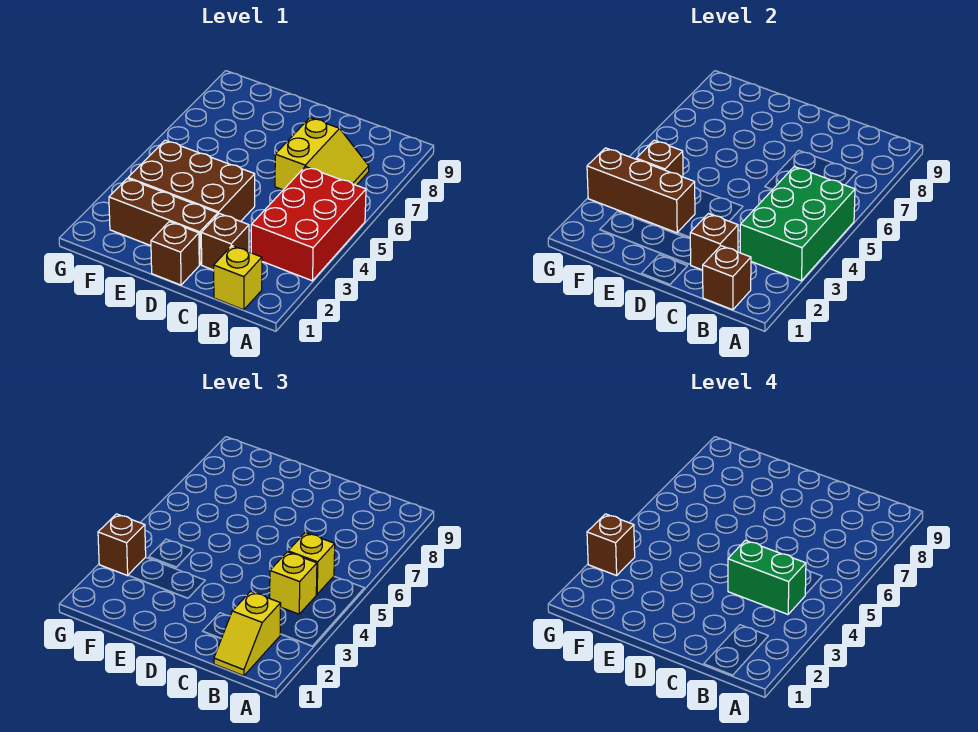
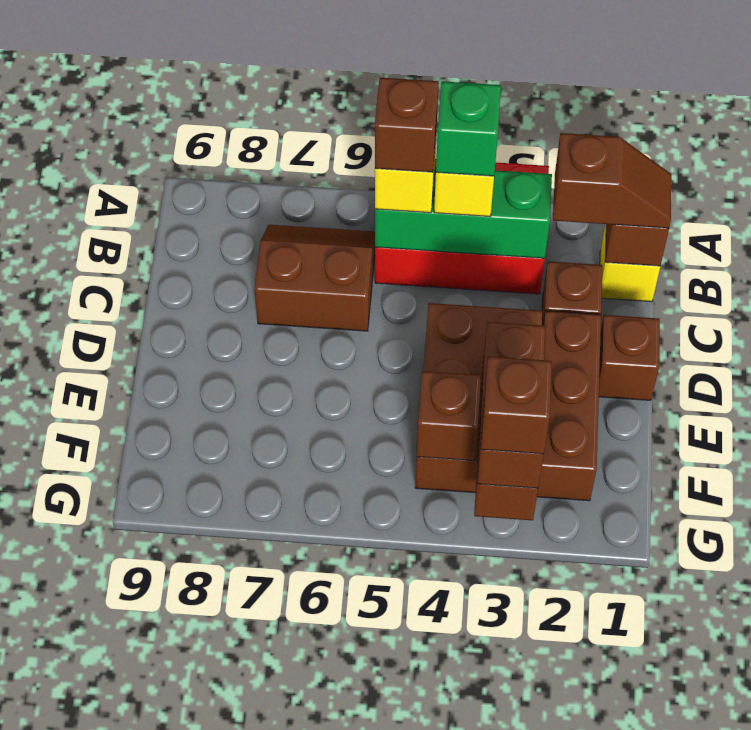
green 2x3 brick [740,167,855,281] -> green 1x3 brick [375,167,552,259]
yellow 1x2 slope [214,591,281,676] -> brown 1x2 slope [553,133,671,228]
green 1x2 brick [728,540,806,614] -> green 1x1 brick [436,81,501,176]
yellow 2x2 slope [275,118,369,190] -> brown 2x2 slope [254,225,375,331]
brown 1x1 brick [690,214,738,270] -> brown 1x1 brick moved to [375,78,439,172]

